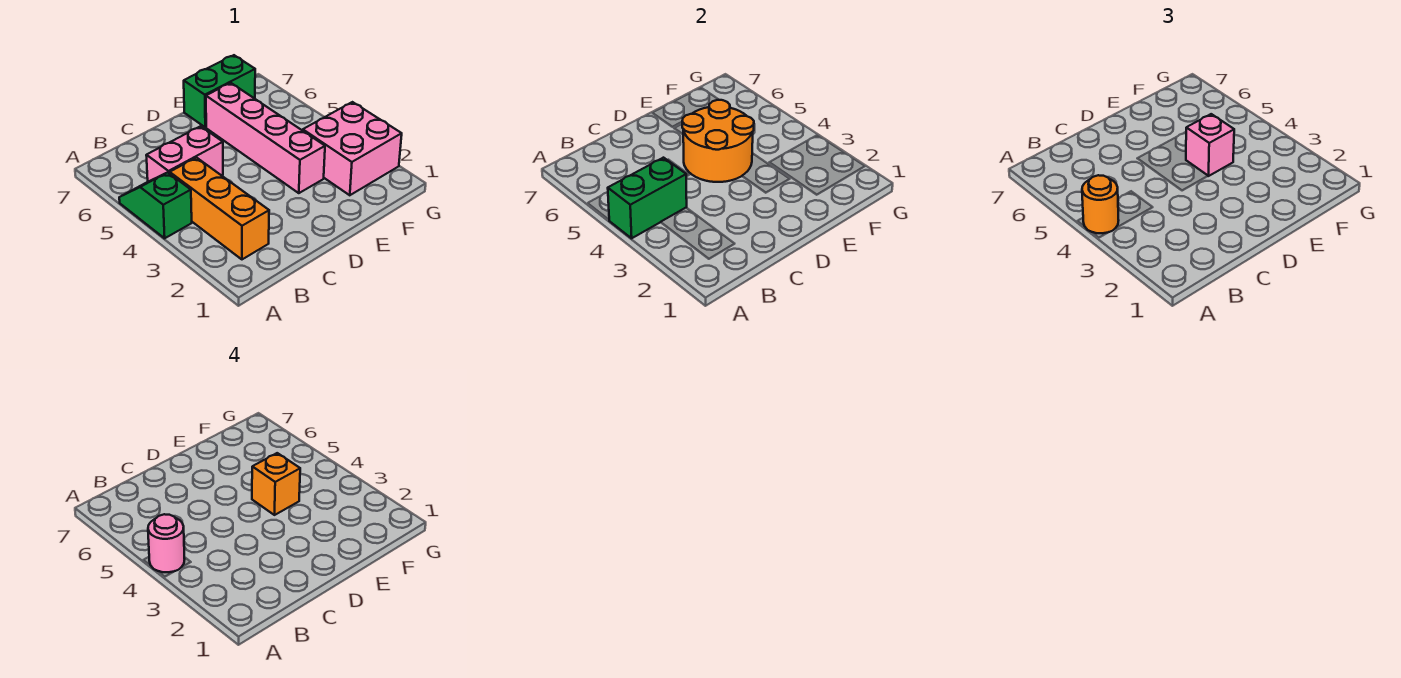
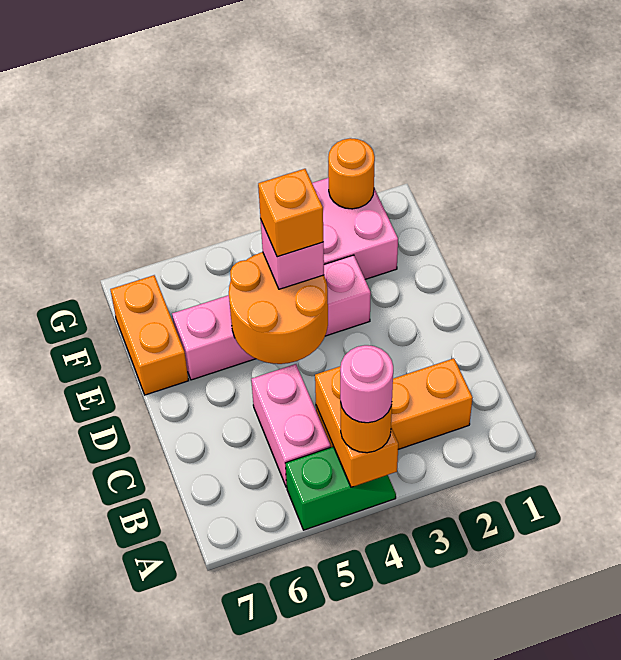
green 1x2 slope [119,172,192,238] -> green 1x2 slope turned to [286,447,396,530]
green 1x2 brick [608,158,687,238] -> orange 1x2 brick [315,366,398,487]
green 1x2 brick [184,55,255,127] -> orange 1x2 brick [110,275,189,395]
none -> orange 1x1 round brick [328,138,375,209]

